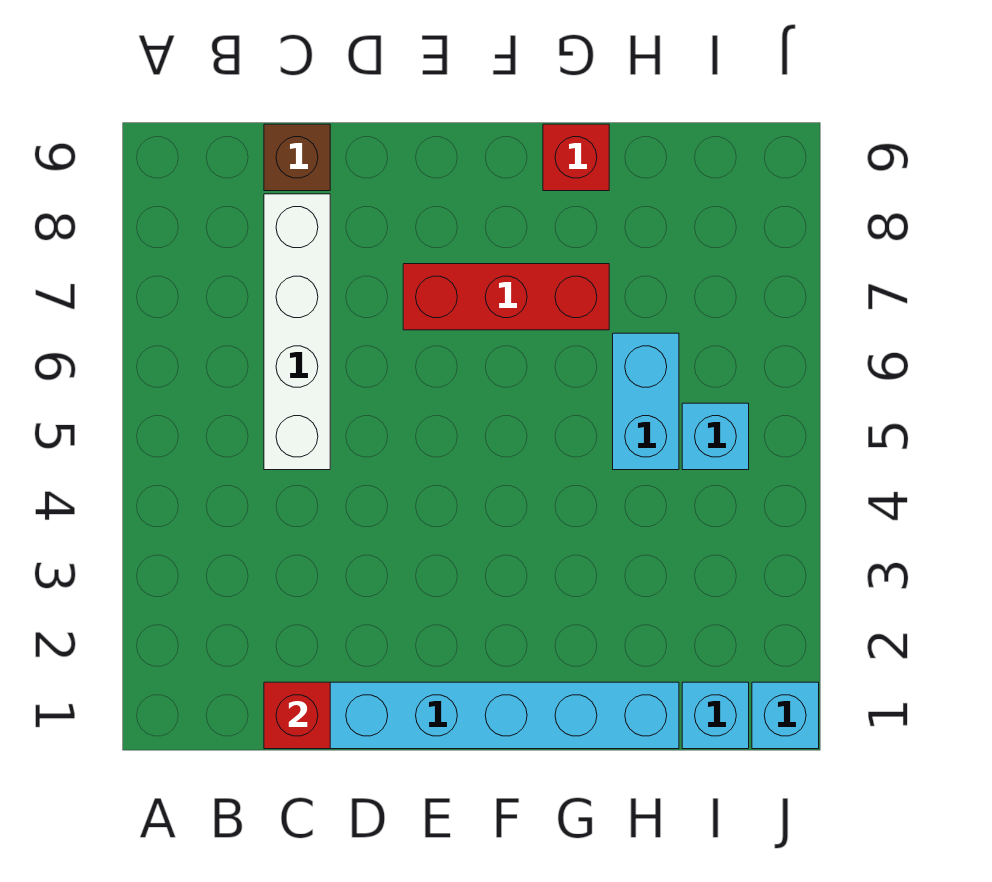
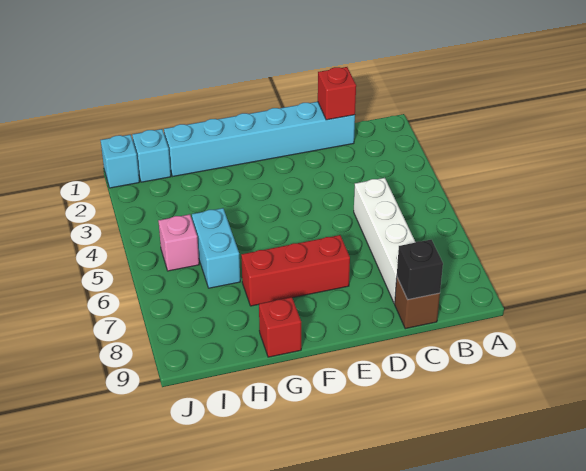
none -> black 1x1 brick [397,240,443,300]
cyan 1x1 brick [682,403,749,470] -> pink 1x1 brick [158,214,199,271]

